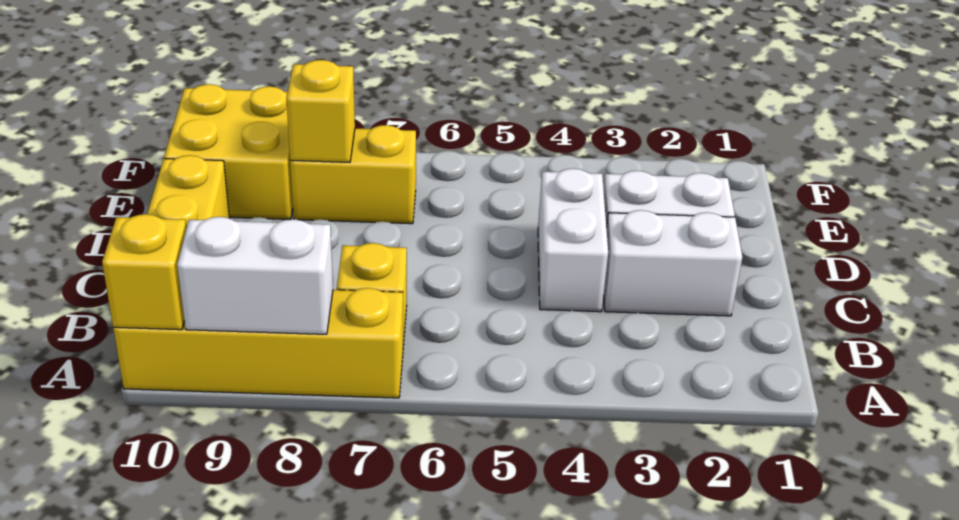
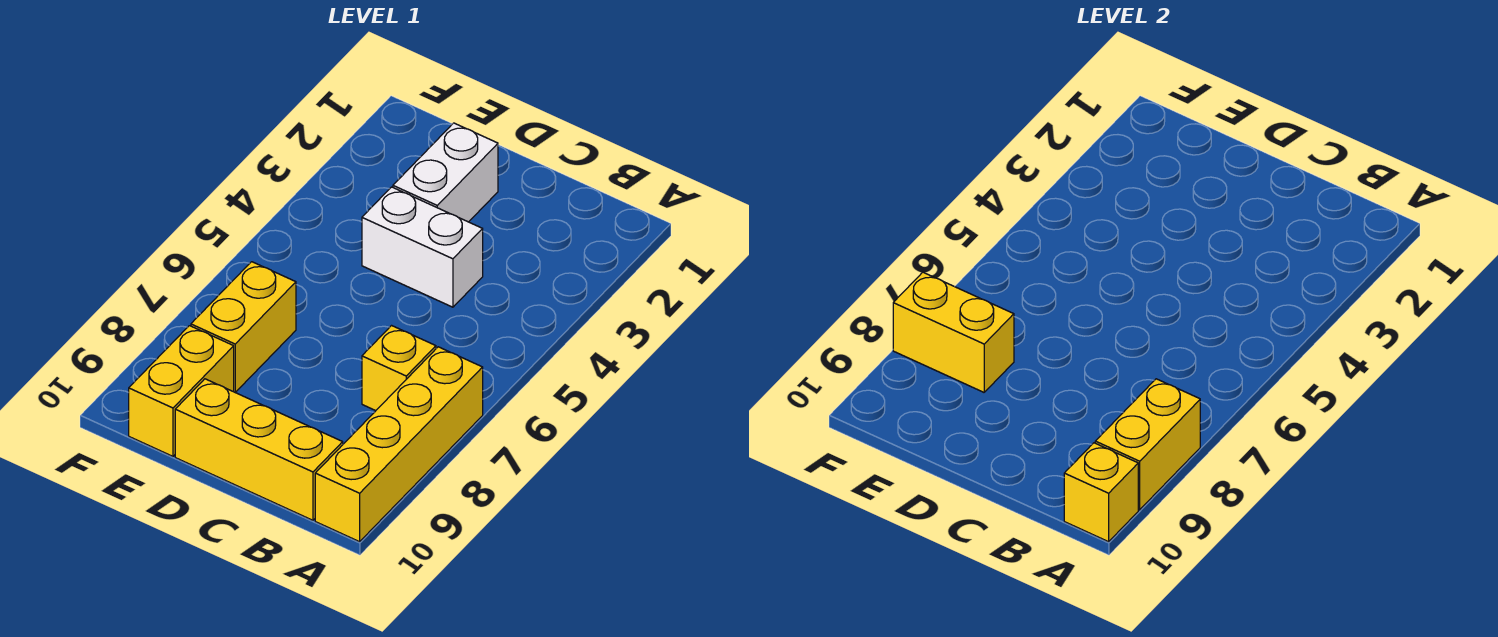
white 1x2 brick [177,217,333,334] -> yellow 1x2 brick [1095,379,1200,510]
white 1x2 brick [604,210,742,316] -> none
yellow 1x1 brick [286,60,355,162] -> yellow 1x2 brick [893,272,1014,392]
yellow 2x2 brick [164,84,293,219] -> yellow 1x2 brick [129,326,234,456]

